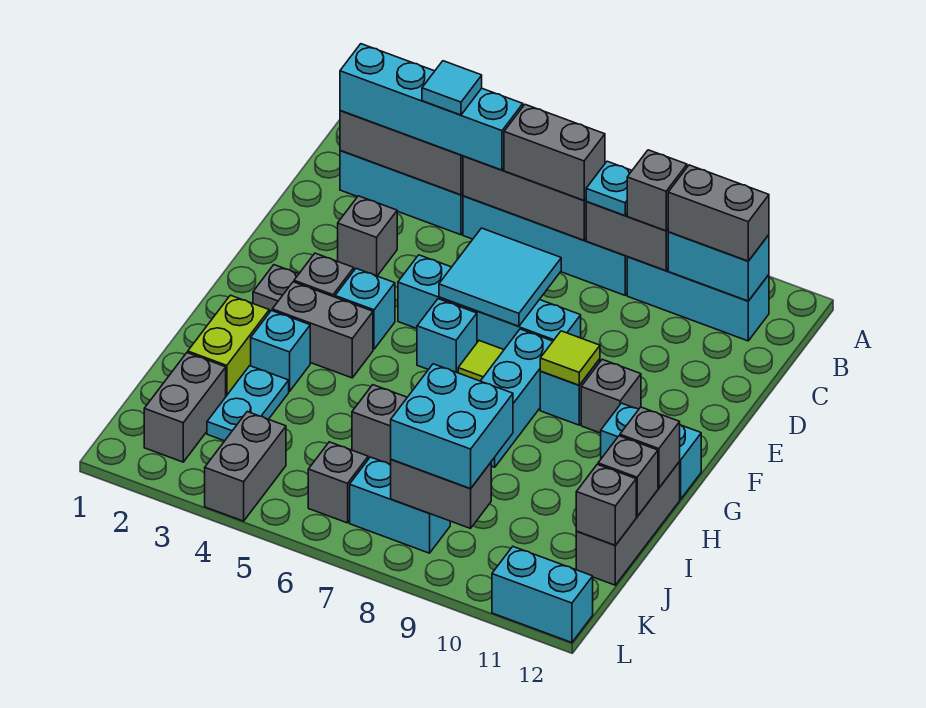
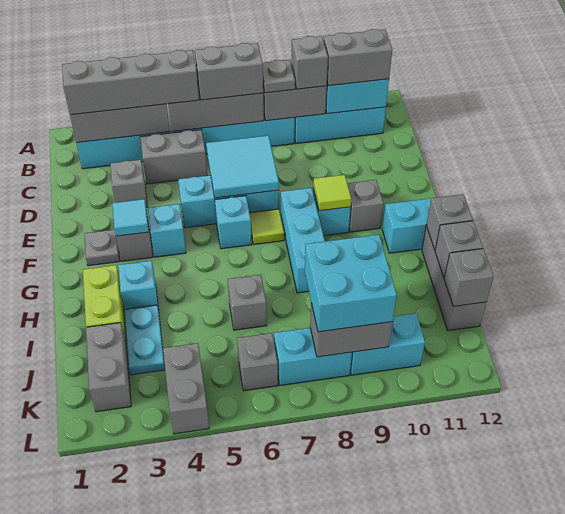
cyan 1x4 brick [340,44,523,170] -> grey 1x4 brick [62,50,199,115]
cyan 1x1 tile [422,61,482,115] -> cyan 1x1 tile moved to [112,199,149,236]
cyan 1x1 plate [586,161,632,216] -> grey 1x1 plate [263,60,295,93]
cyan 1x4 brick [398,255,581,349] -> cyan 1x3 brick [178,175,279,228]
grey 1x2 brick [272,282,373,378] -> grey 1x2 brick moved to [140,130,207,184]
cyan 1x2 brick [492,547,593,643] -> cyan 1x2 brick moved to [350,313,425,375]

